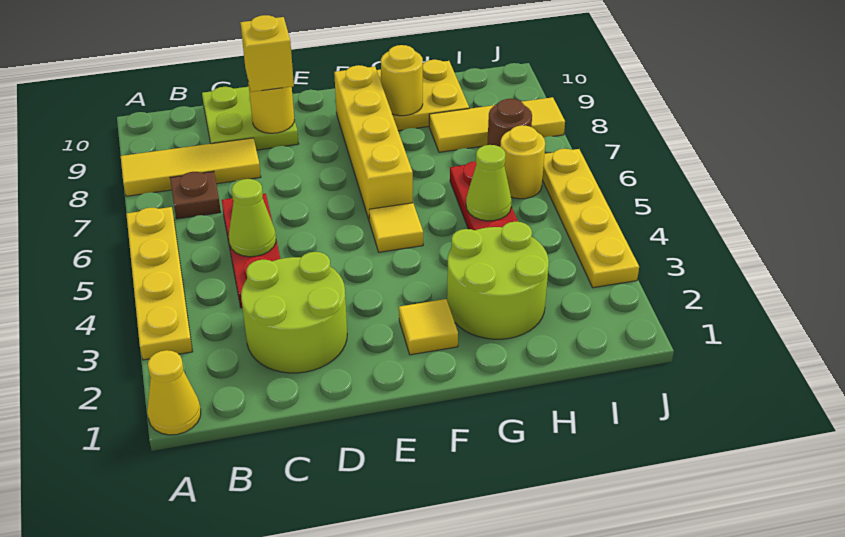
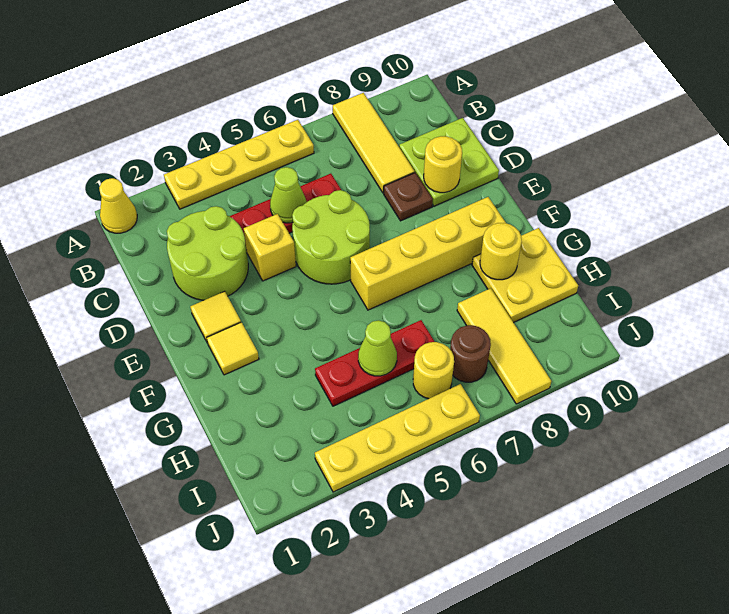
brown 1x1 plate [170,171,221,219] -> brown 1x1 plate moved to [384,173,433,221]
yellow 1x1 brick [240,15,294,92] -> yellow 1x1 brick moved to [244,214,296,281]
yellow 1x1 tile [369,203,423,252] -> yellow 1x1 tile moved to [190,291,241,343]
lime 2x2 round brick [447,222,549,339] -> lime 2x2 round brick moved to [292,190,370,284]

